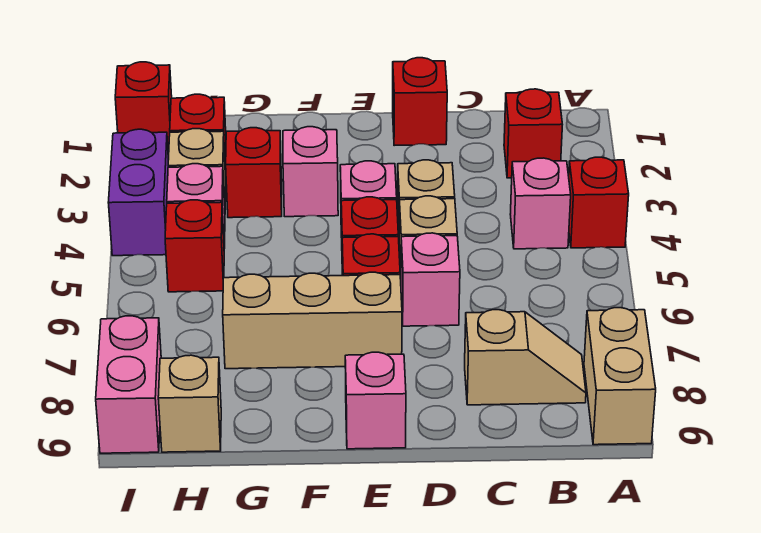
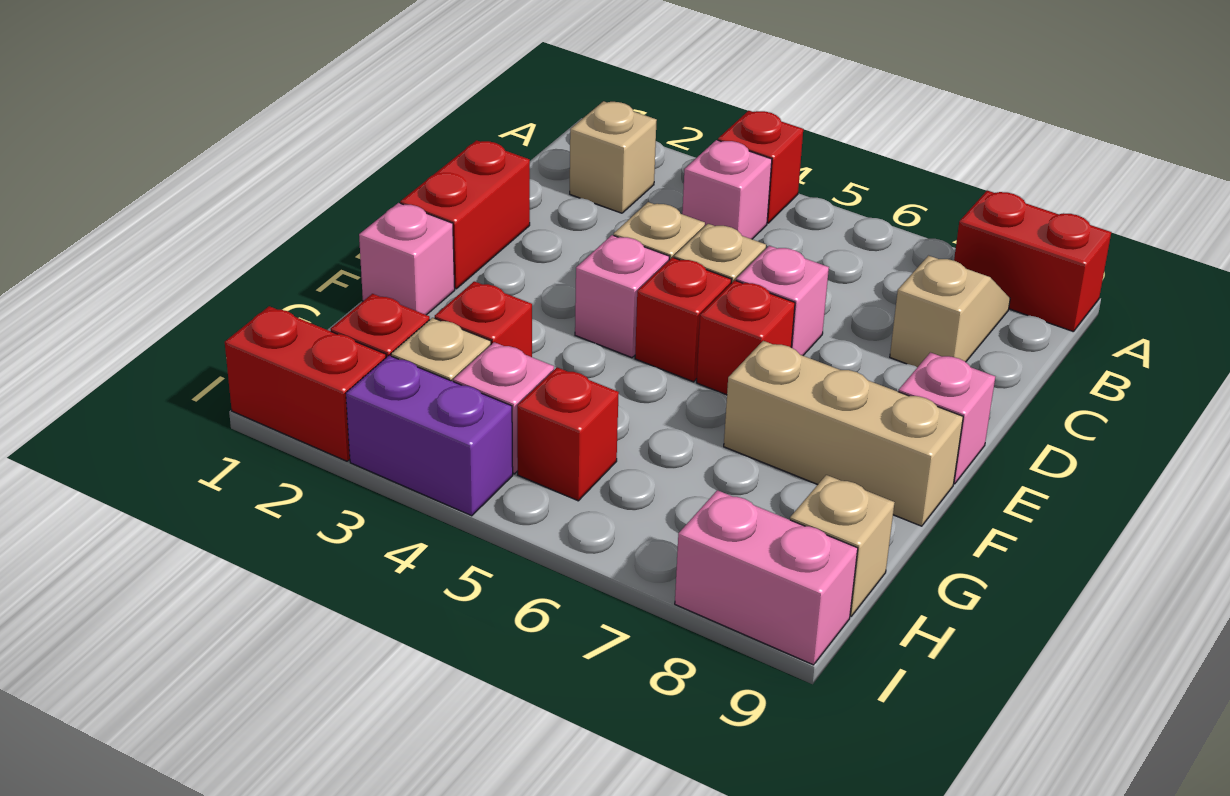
tan 1x2 brick [584,308,656,445] -> red 1x2 brick [954,191,1111,332]
red 1x1 brick [504,89,563,178] -> tan 1x1 brick [570,101,657,213]
red 1x1 brick [393,58,447,146] -> red 1x2 brick [400,140,530,289]
tan 1x3 brick [223,272,402,369] -> tan 1x3 brick turned to [724,341,963,526]
pink 1x1 brick [283,127,338,217] -> pink 1x1 brick moved to [359,203,455,315]
red 1x1 brick [115,62,172,149] -> red 1x2 brick [225,306,386,461]

